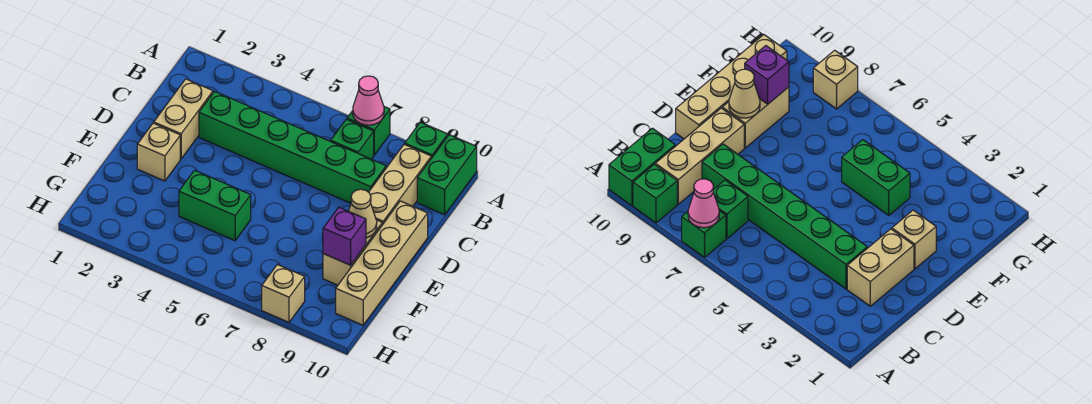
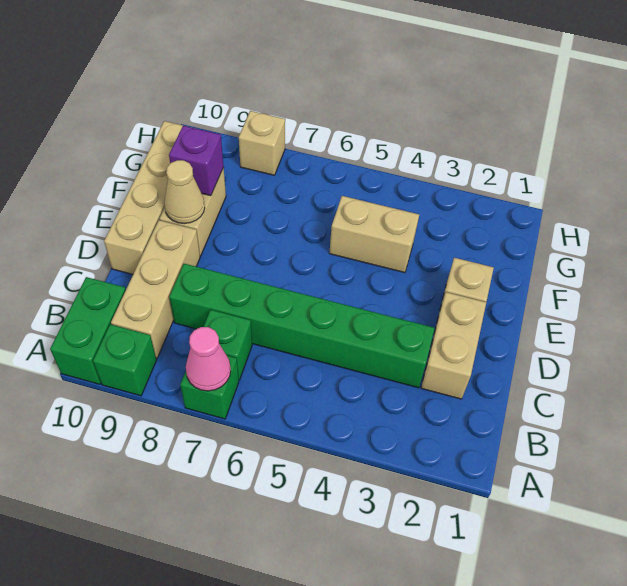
green 1x2 brick [179,170,251,241] -> tan 1x2 brick [329,196,419,273]

